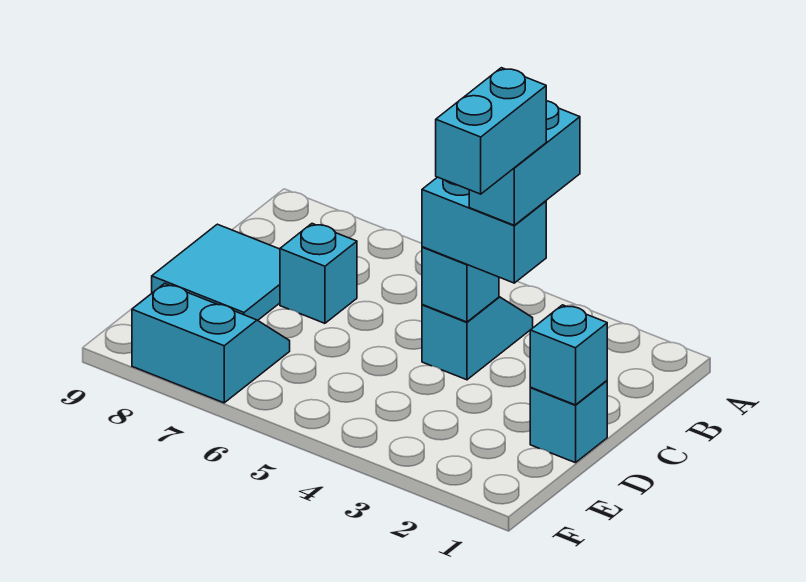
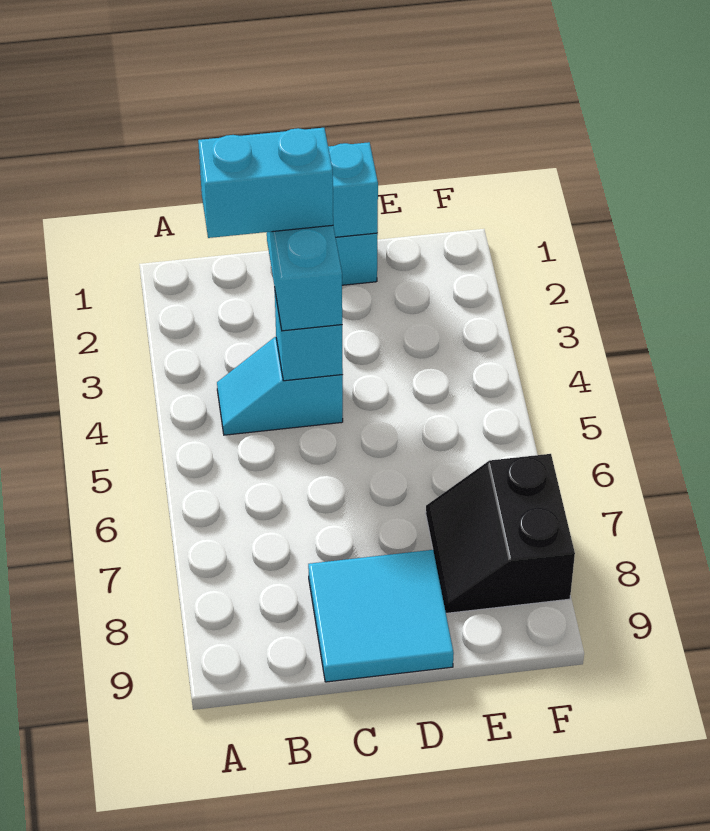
cyan 1x2 brick [436,68,546,194] -> none
cyan 1x1 brick [280,224,357,323] -> none
cyan 2x2 slope [132,283,290,403] -> black 2x2 slope [426,454,575,613]

